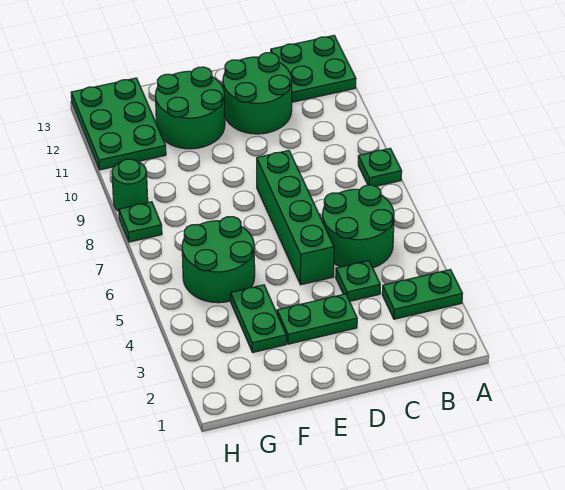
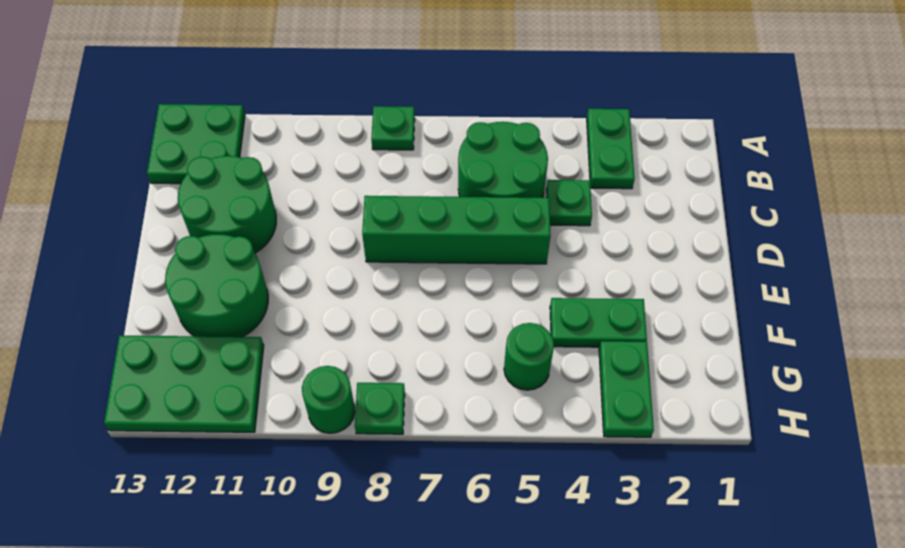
green 1x2 plate [277,294,357,344] -> green 1x2 plate moved to [599,341,654,437]
green 2x2 round brick [182,217,255,303] -> green 1x1 round brick [504,323,554,390]

